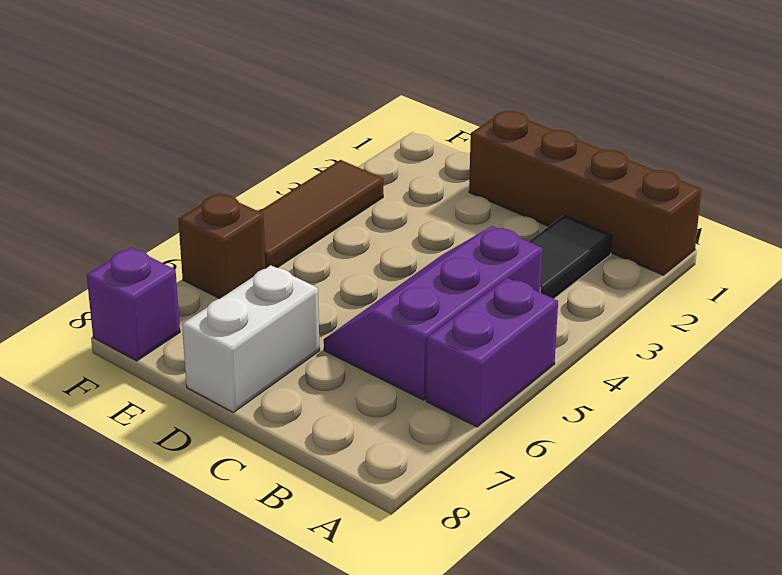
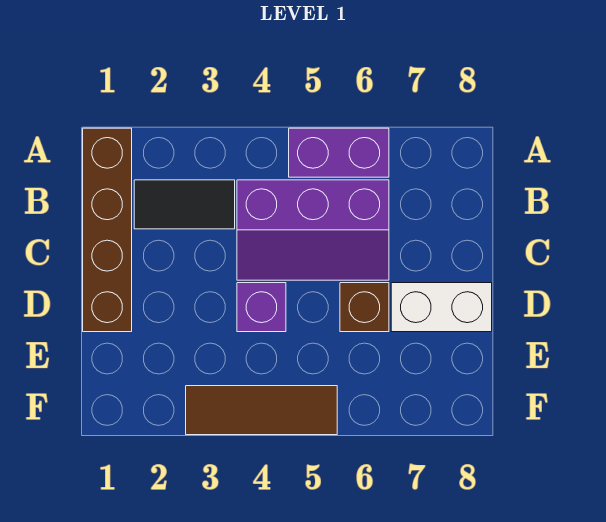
brown 1x1 brick [178,194,266,299] -> brown 1x1 brick moved to [340,283,389,332]
purple 1x1 brick [87,248,180,361] -> purple 1x1 brick moved to [237,283,286,332]

